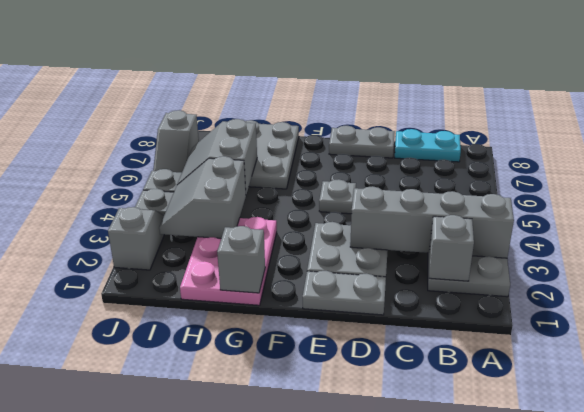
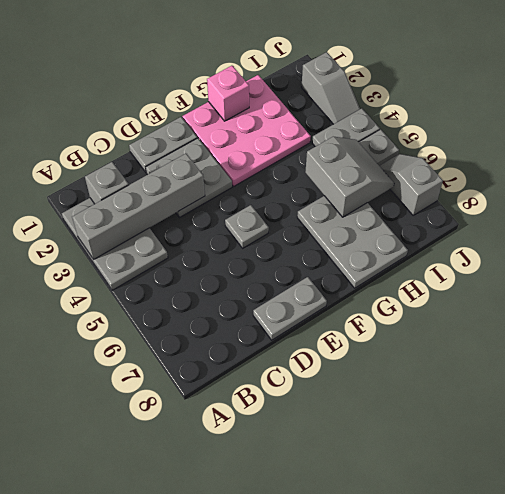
cyan 1x2 plate [395,129,461,162] -> none
pink 2x3 plate [180,217,277,305] -> pink 3x3 plate [182,75,311,186]
grey 1x1 brick [217,226,265,293] -> pink 1x1 brick [207,66,249,121]
grey 2x2 slope [159,156,246,238] -> none

